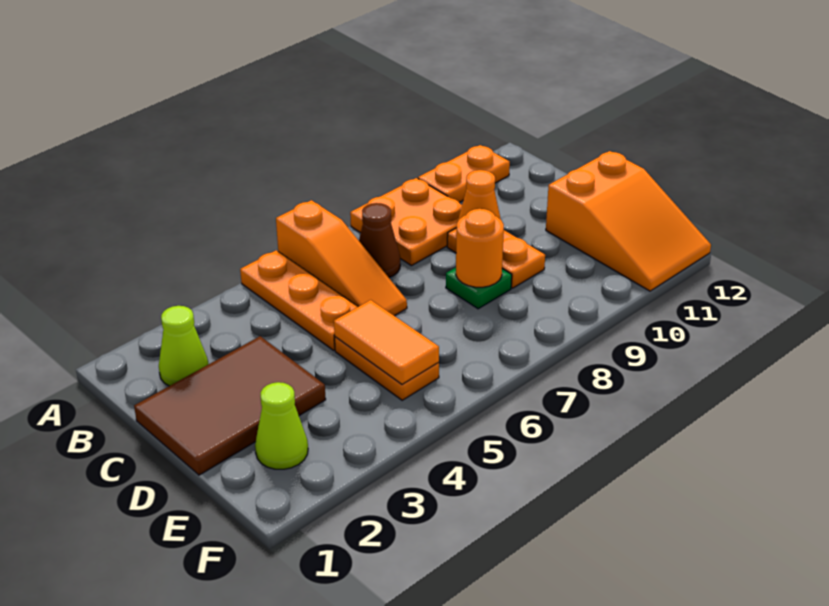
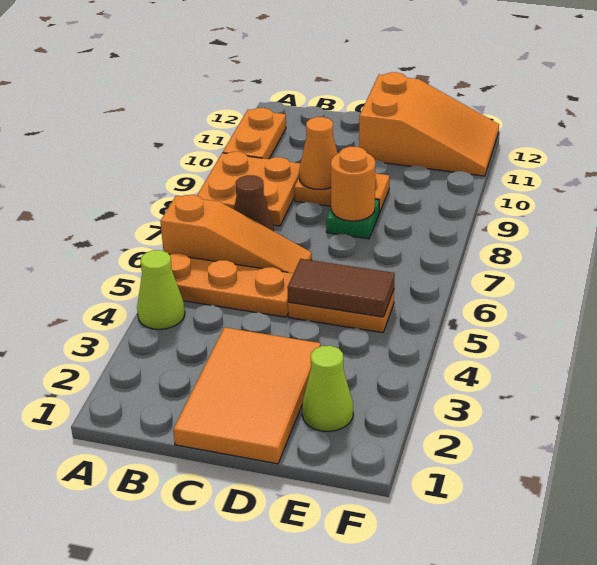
lime 1x1 cone [159,306,209,386] -> lime 1x1 cone moved to [137,250,185,329]
brown 2x3 tile [134,336,326,475] -> orange 2x3 tile [173,327,321,464]
orange 1x2 tile [334,300,439,384] -> brown 1x2 tile [287,259,395,317]

